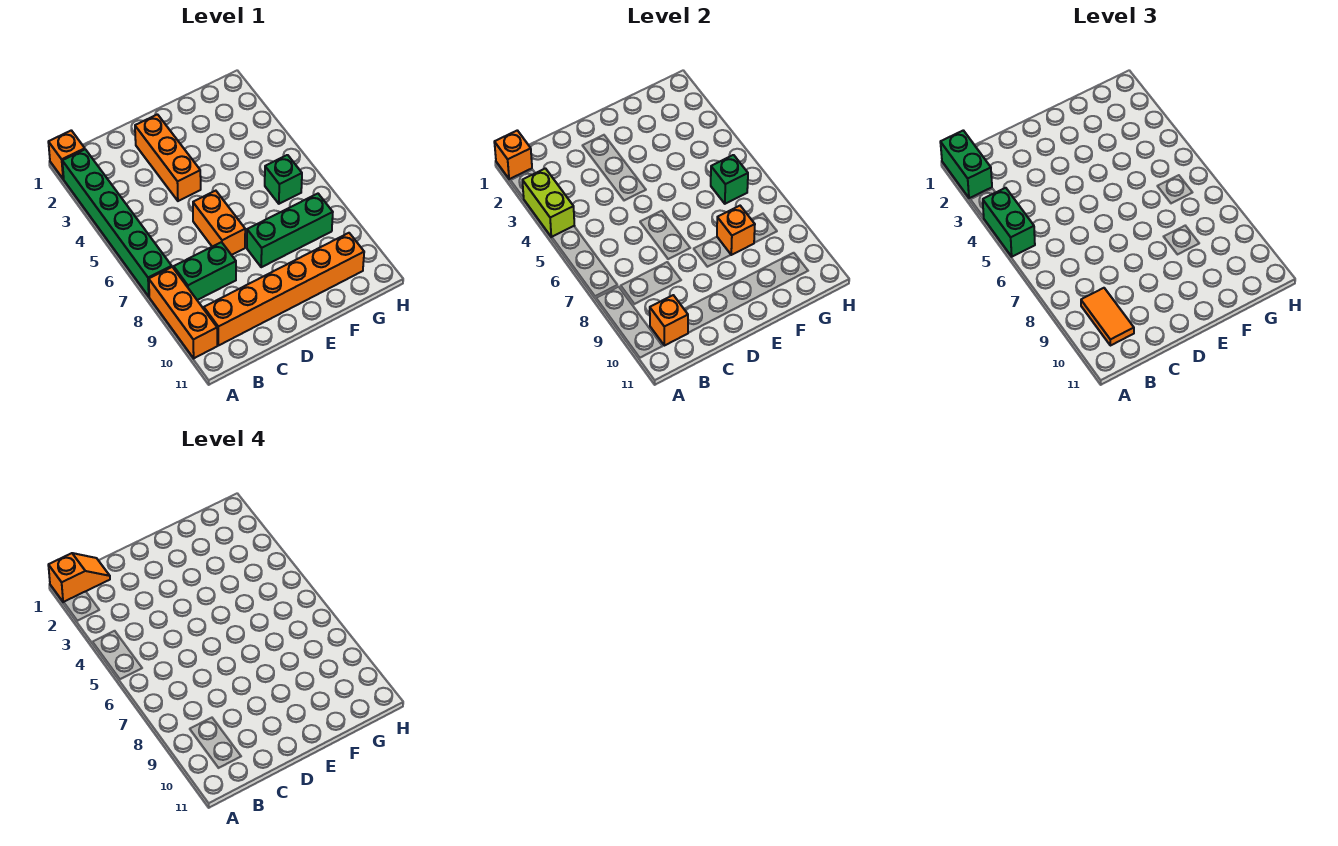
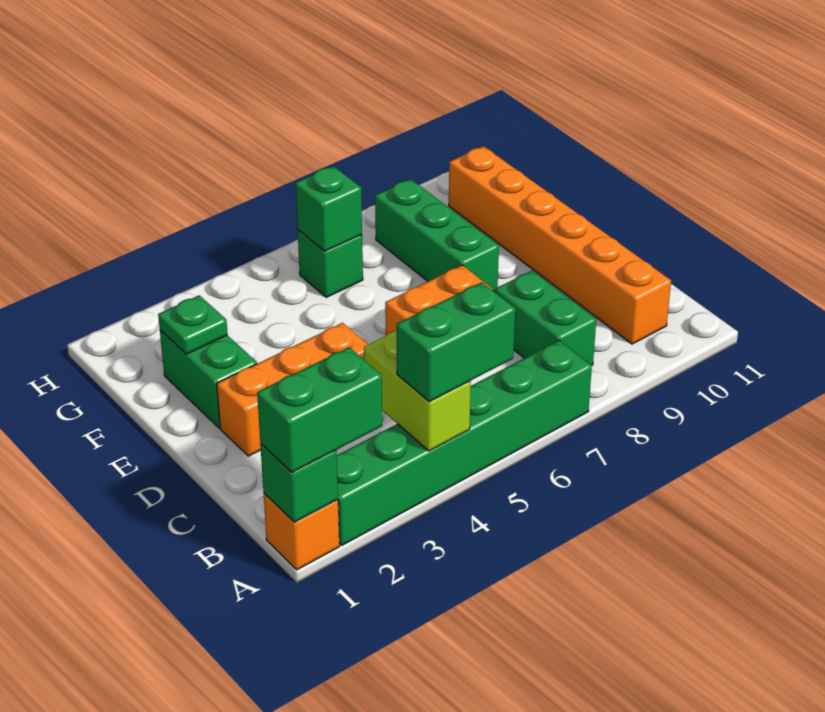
orange 1x1 brick [494,130,532,179] -> green 1x1 brick [260,444,338,522]
orange 1x2 slope [48,553,110,602] -> none
lime 1x2 brick [522,168,574,237] -> lime 1x2 brick turned to [364,331,471,451]
orange 1x3 brick [149,267,217,358] -> none
orange 1x2 tile [1081,288,1134,346] -> none
orange 1x1 brick [650,295,688,346] -> none
none -> green 1x2 brick [160,330,257,428]
none -> green 1x1 plate [158,295,228,354]
orange 1x1 brick [717,206,755,255] -> none

